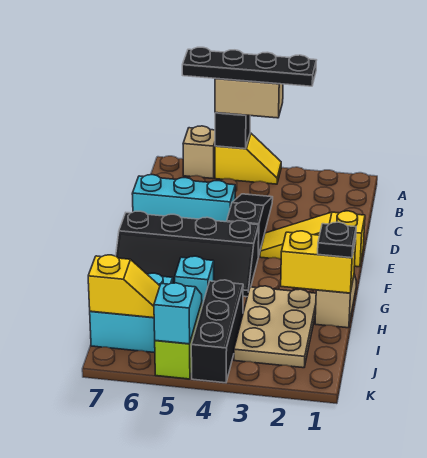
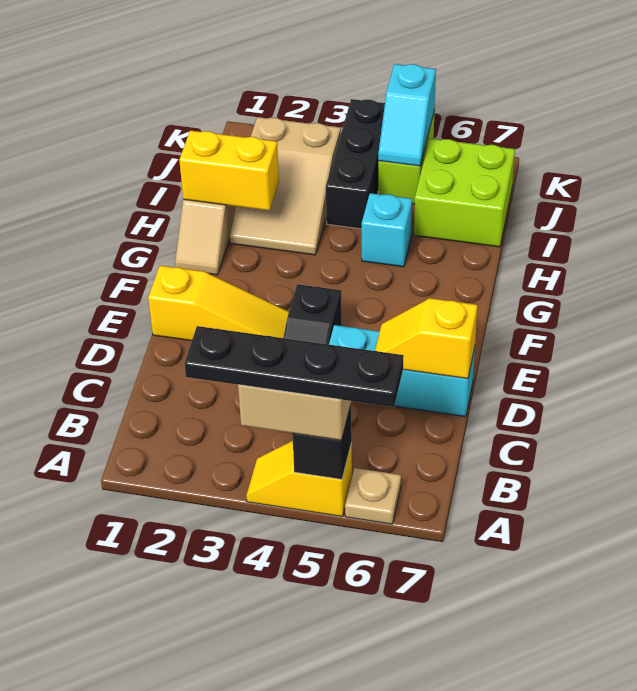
tan 1x1 brick [183,126,215,179] -> tan 1x1 plate [345,468,401,524]
black 2x4 slope [116,211,259,297] -> none
black 1x1 plate [318,222,356,258] -> none
tan 2x3 plate [234,286,316,368] -> tan 2x3 slope [230,117,341,255]
cyan 2x2 brick [90,273,173,353] -> lime 2x2 brick [414,139,515,247]
yellow 1x2 slope [88,255,160,318] -> yellow 1x2 slope moved to [375,298,478,379]

